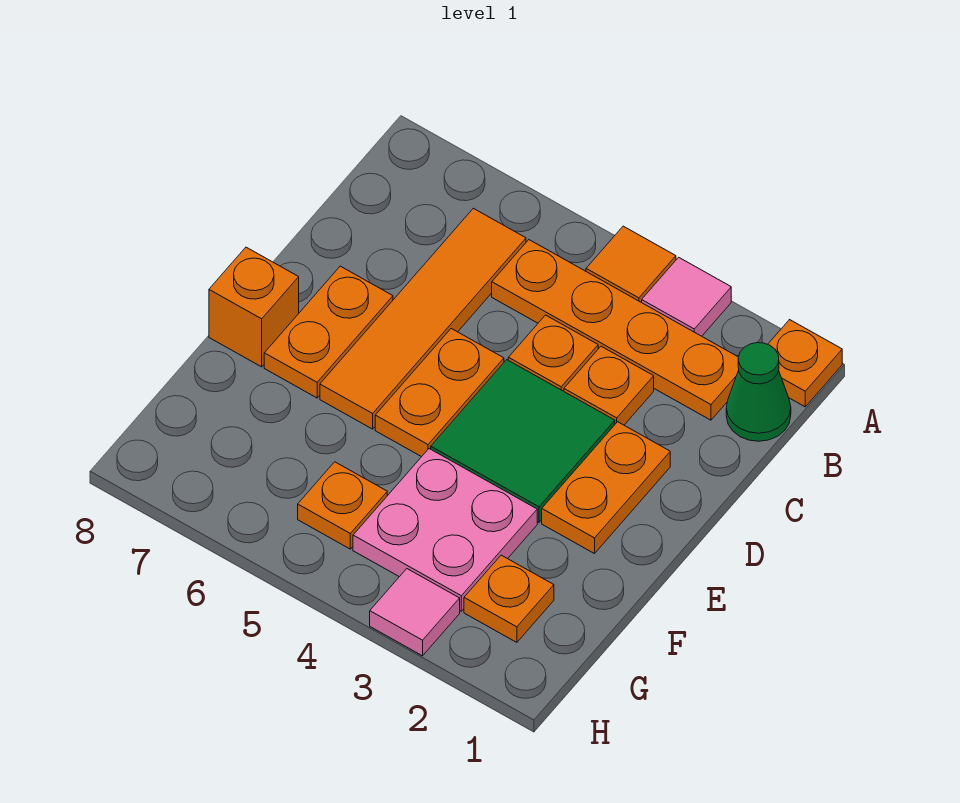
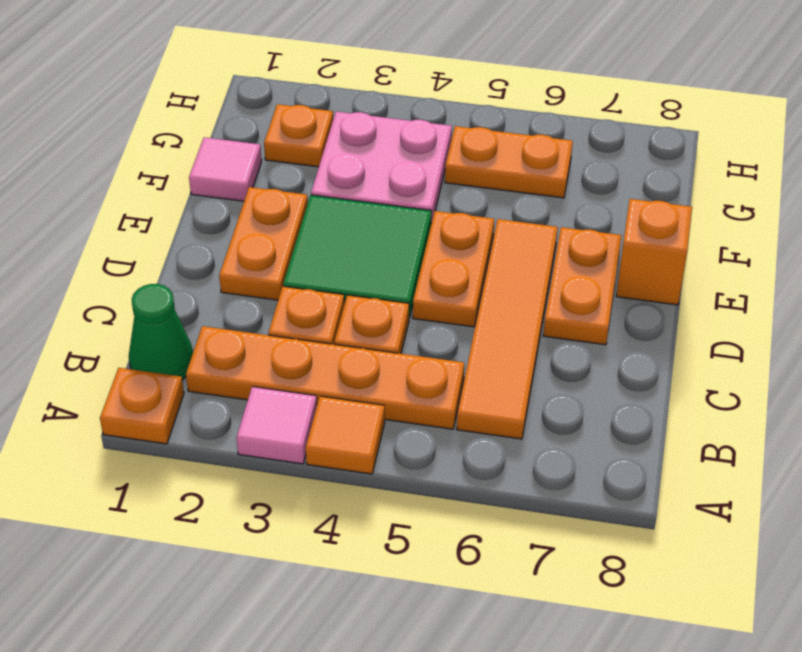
orange 1x1 plate [298,462,387,549] -> orange 1x2 plate [445,126,573,198]
pink 1x1 tile [370,569,460,656] -> pink 1x1 tile moved to [189,137,262,201]

